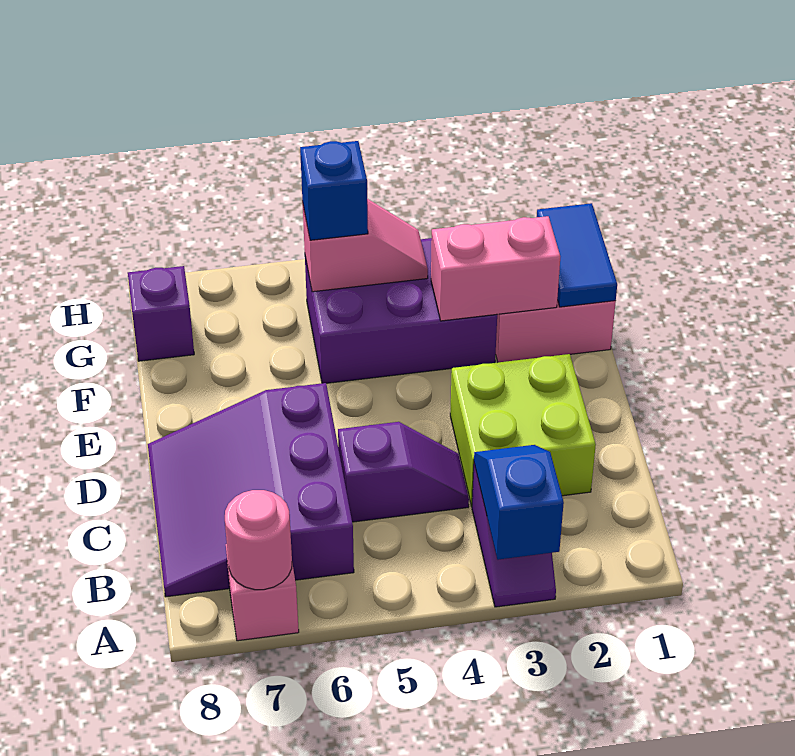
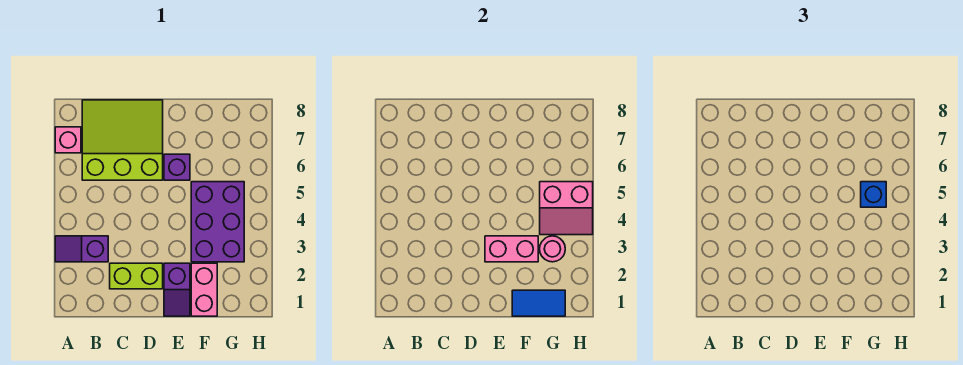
blue 1x2 slope [474,445,564,560] -> none
pink 1x1 round brick [225,490,292,590] -> pink 1x1 round brick moved to [540,236,565,262]
purple 3x3 slope [148,383,354,597] -> lime 3x3 slope [82,100,163,180]
lime 2x2 brick [450,354,596,507] -> lime 1x2 brick [110,263,163,289]
purple 1x2 slope [338,422,469,522] -> purple 1x2 slope moved to [164,263,190,316]
pink 1x2 brick [431,216,560,321] -> pink 1x2 brick turned to [485,236,538,262]
pink 1x2 slope [303,199,428,292] -> pink 2x2 slope [540,182,593,235]
purple 1x1 brick [128,266,194,361] -> purple 1x1 brick moved to [164,154,190,180]

